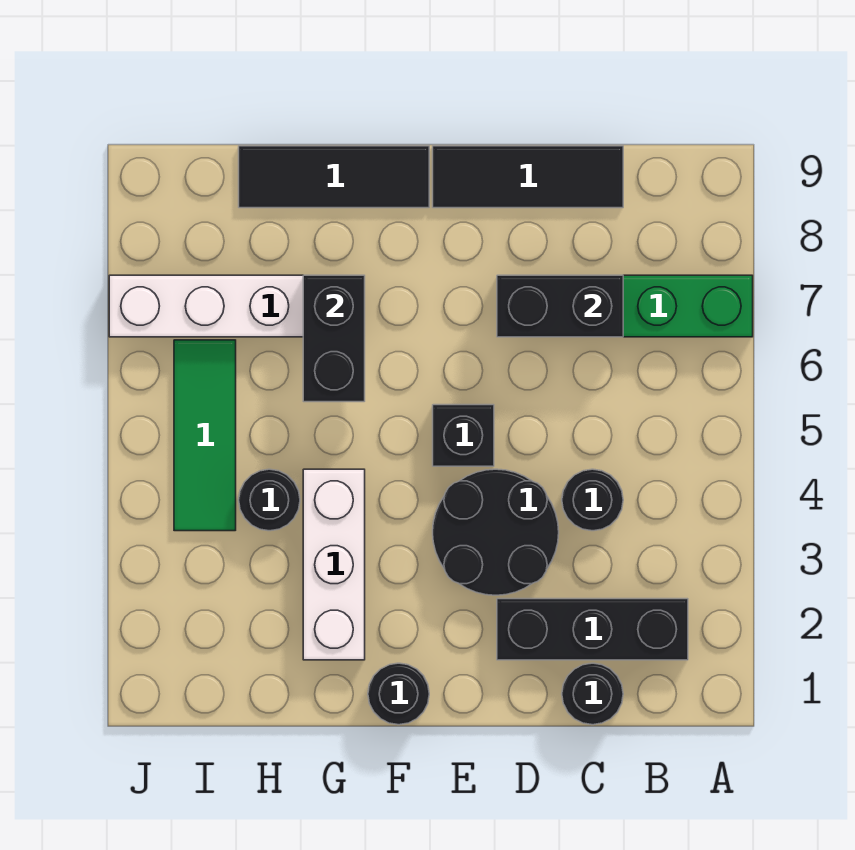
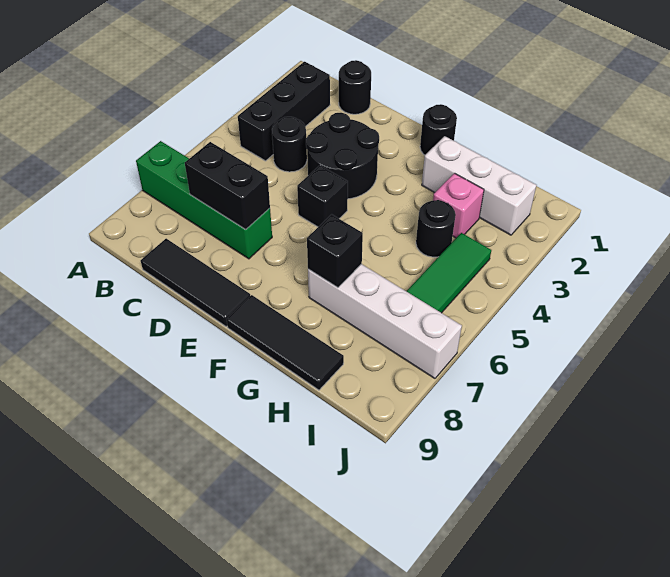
black 1x3 brick [497,599,688,660] -> black 1x3 brick turned to [238,62,330,161]
white 1x3 brick [303,469,365,660] -> white 1x3 brick turned to [422,136,537,235]
black 1x2 brick [303,275,365,402] -> black 1x1 brick [307,214,363,288]
none -> pink 1x1 brick [433,173,484,238]

